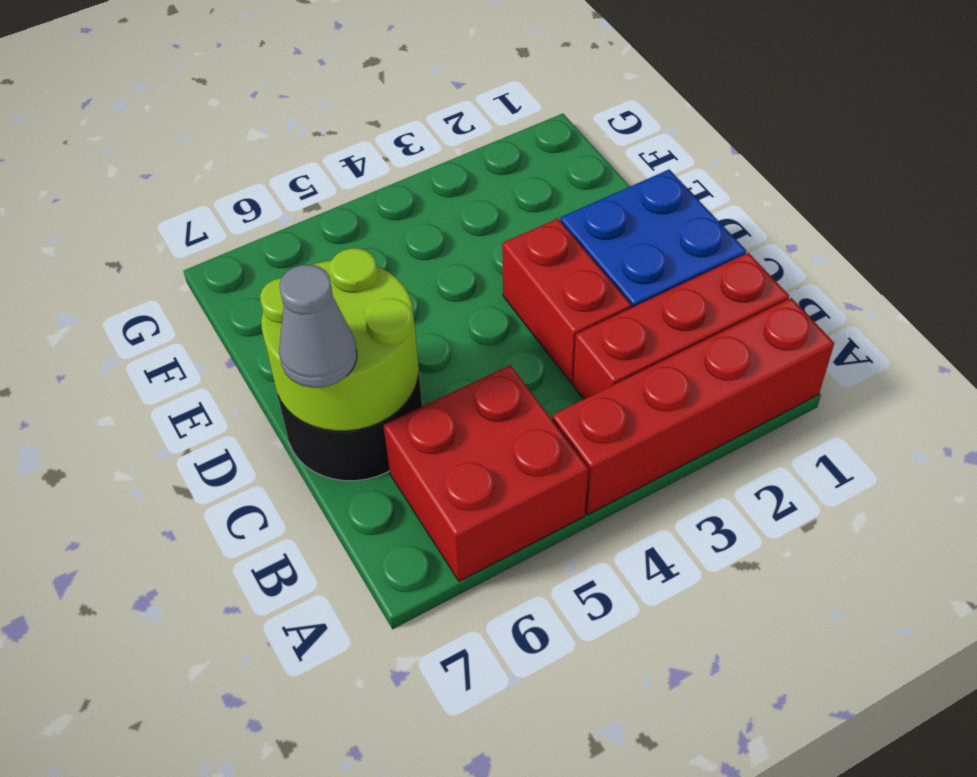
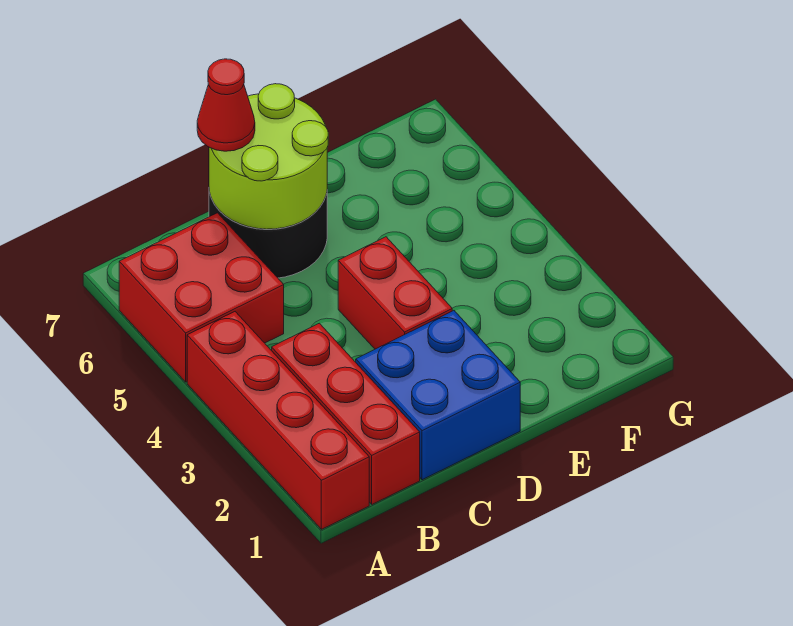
red 1x2 brick [502,219,631,383] -> red 1x2 brick turned to [338,237,452,349]
grey 1x1 cone [279,265,357,388] -> red 1x1 cone [197,59,255,151]

